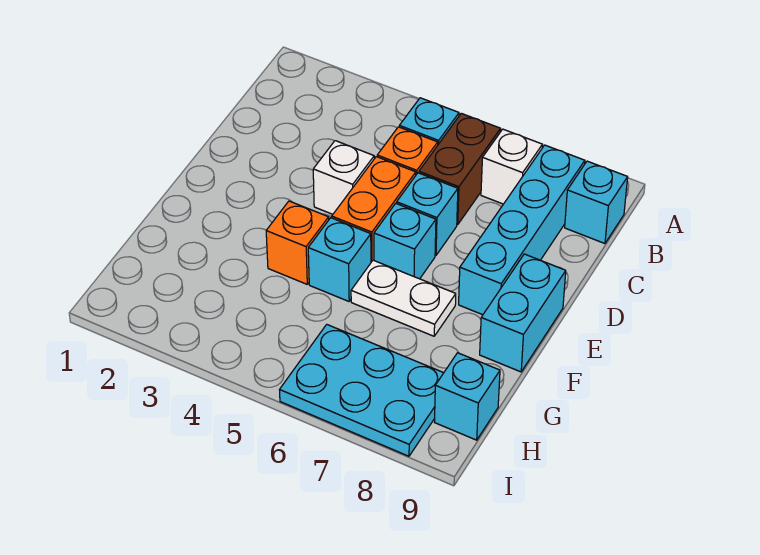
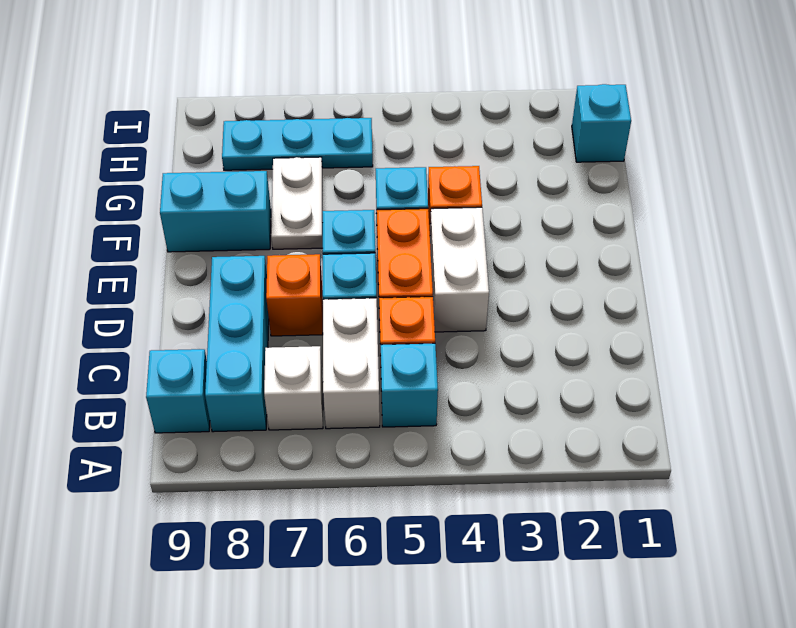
brown 1x2 brick [419,113,501,225] -> white 1x2 brick [323,298,380,429]
cyan 1x4 brick [459,145,585,315] -> cyan 1x3 brick [205,256,269,432]
white 1x1 brick [313,141,374,214] -> white 1x2 brick [430,207,489,332]
none -> orange 1x1 brick [266,254,323,336]
cyan 1x2 brick [480,254,566,372] -> cyan 1x2 brick turned to [160,171,271,252]
white 1x2 plate [351,260,456,336] -> white 1x2 plate turned to [271,157,323,249]
cyan 2x3 plate [280,325,443,456] -> cyan 1x3 plate [222,118,373,170]
cyan 1x1 brick [435,353,500,440] -> cyan 1x1 brick moved to [572,84,631,162]

